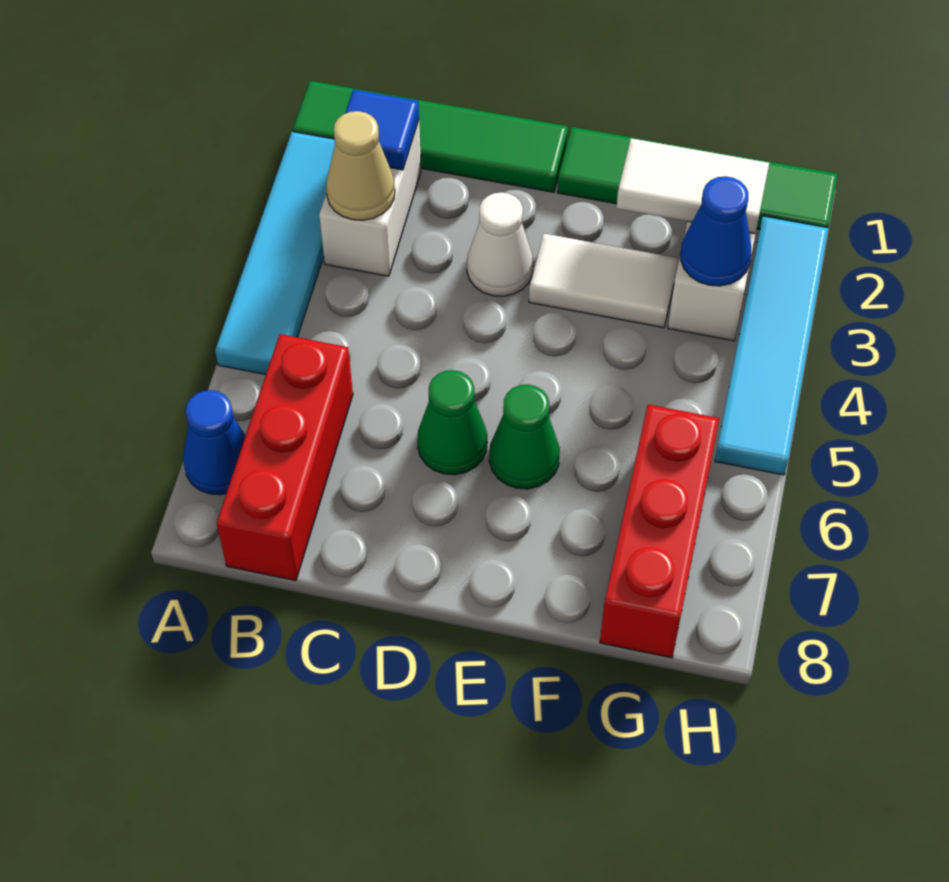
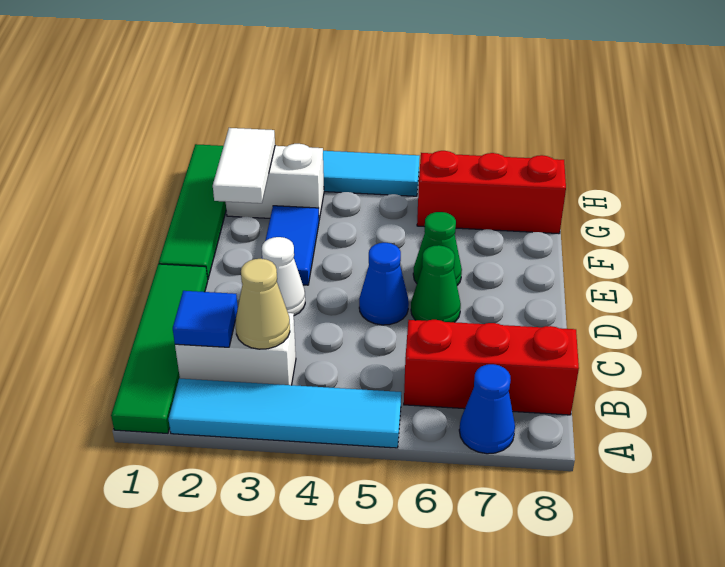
white 1x2 tile [529,234,678,328] -> blue 1x2 tile [262,206,319,285]
blue 1x1 cone [681,176,751,286] -> blue 1x1 cone moved to [359,243,409,325]

